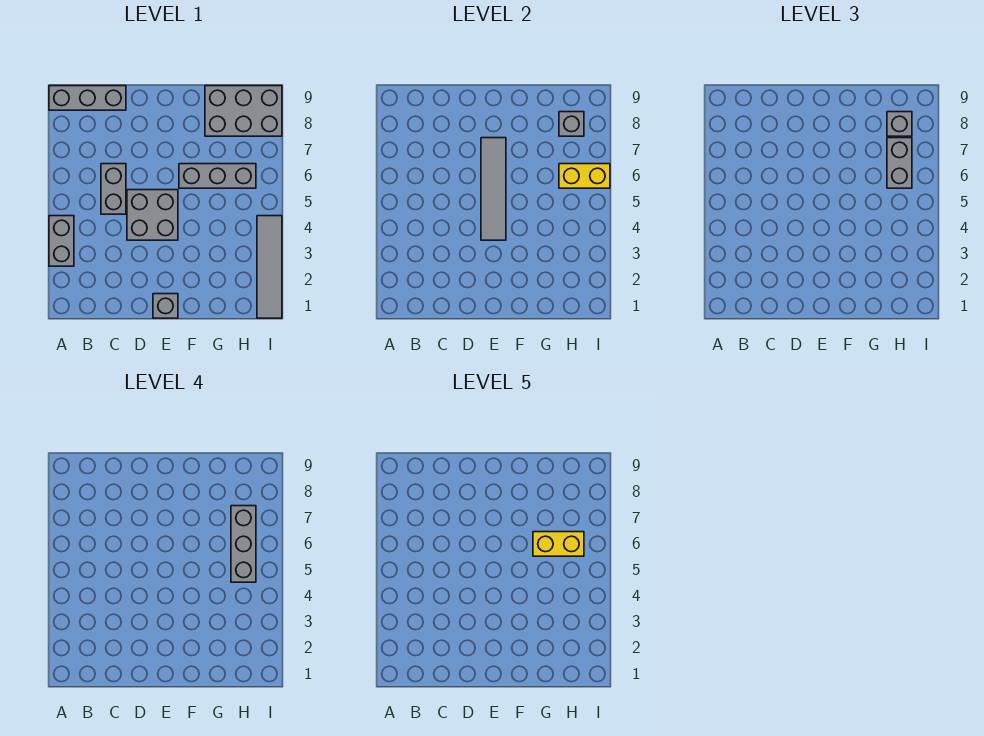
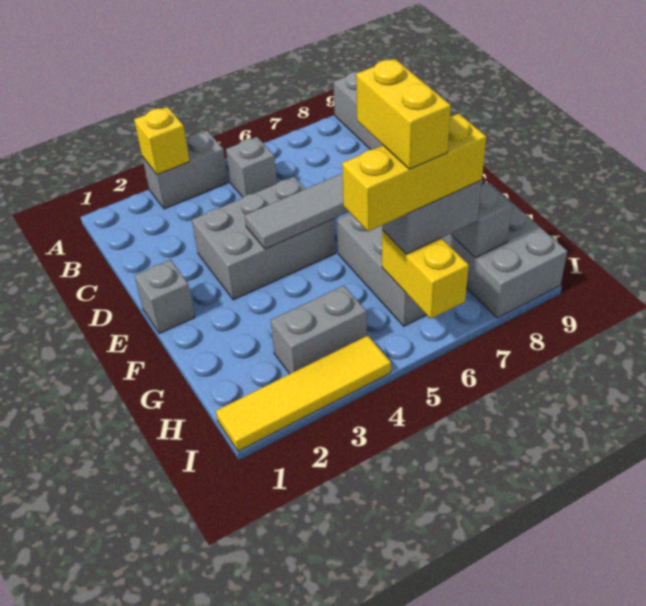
none -> yellow 1x1 brick [134,107,190,175]
grey 1x2 brick [101,164,126,214] -> grey 1x2 brick moved to [271,286,367,374]
grey 2x2 brick [127,190,178,240] -> grey 2x3 brick [192,177,335,300]
grey 1x3 brick [231,506,256,582] -> yellow 1x3 brick [342,114,486,231]
grey 1x1 brick [887,112,912,136] -> grey 1x1 brick moved to [226,137,277,197]
grey 1x4 tile [257,216,282,318] -> yellow 1x4 tile [216,336,391,451]

